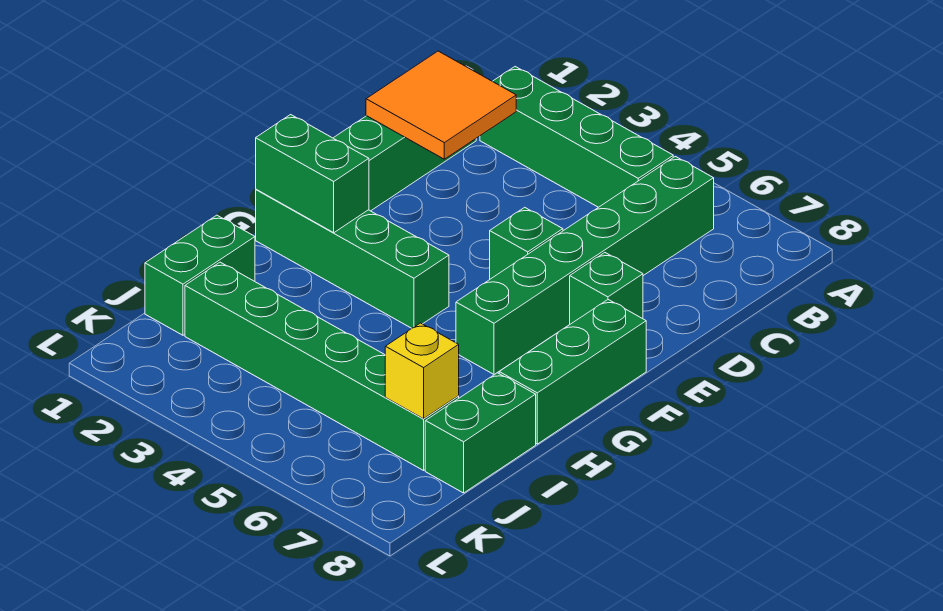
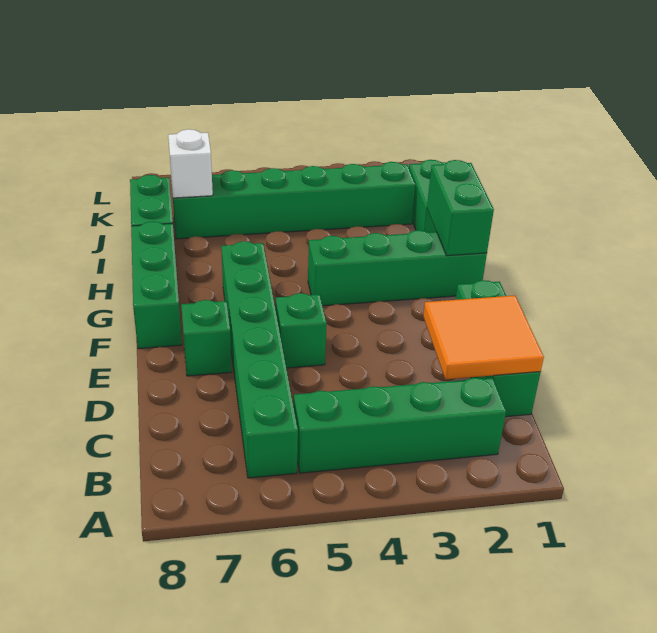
green 1x2 brick [256,115,369,233] -> green 1x2 brick turned to [427,160,494,256]
yellow 1x1 brick [385,323,459,419] -> white 1x1 brick [168,129,213,198]

